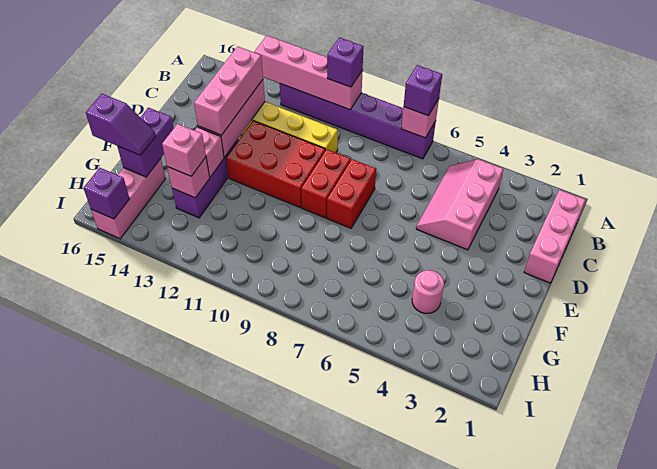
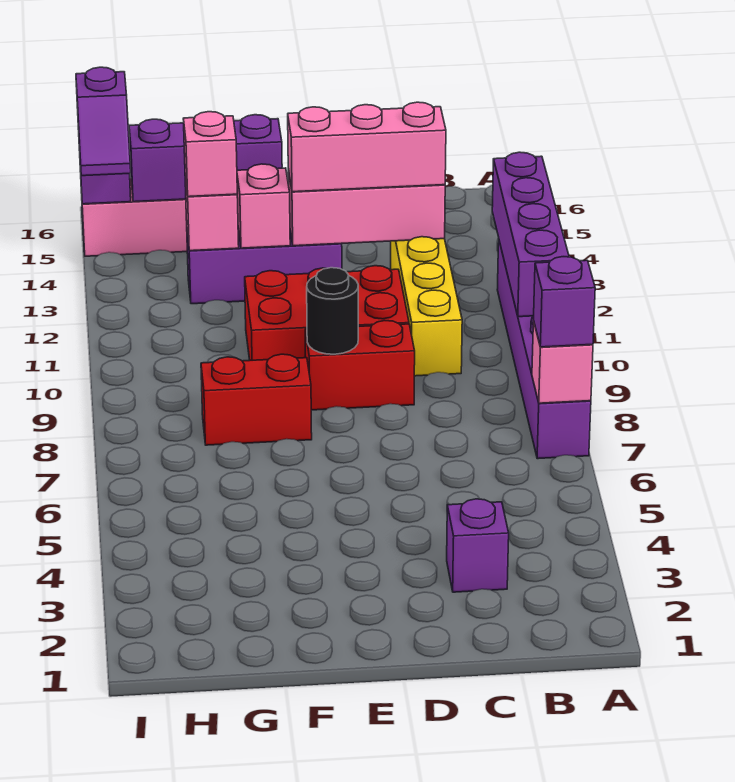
pink 1x4 brick [254,36,363,110] -> purple 1x4 brick [492,152,569,317]
purple 1x1 brick [327,37,364,87] -> purple 1x1 brick moved to [447,499,509,592]
pink 1x3 brick [524,190,585,283] -> none
pink 2x3 slope [416,159,503,250] -> none
red 1x2 brick [327,159,376,228] -> red 1x2 brick moved to [201,354,312,445]
red 2x3 brick [226,121,325,208] -> red 2x3 brick turned to [245,266,409,360]
none -> black 1x1 round brick [307,268,358,354]
purple 1x2 brick [117,108,174,177] -> purple 1x3 brick [129,115,282,202]
pink 1x1 round brick [412,270,444,313] -> none
purple 1x2 slope [86,94,156,155] -> purple 1x2 slope moved to [76,67,131,176]

